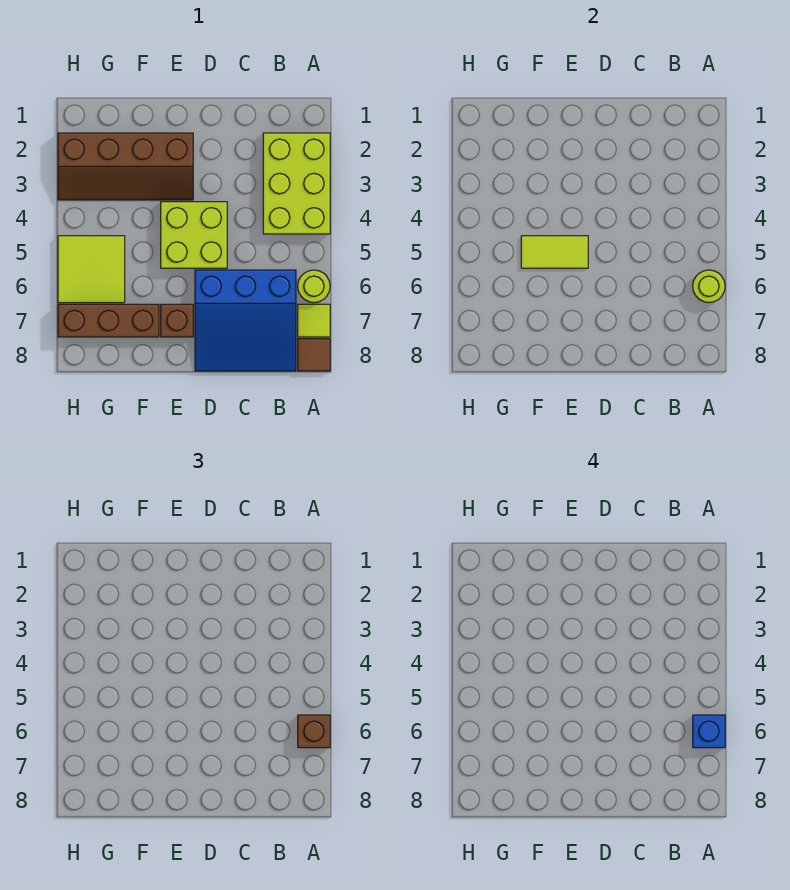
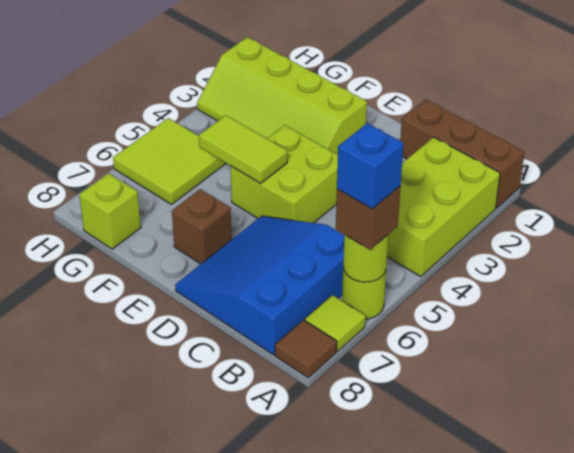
blue 3x3 slope [195,270,296,371] -> blue 3x3 slope turned to [175,216,344,355]
brown 2x4 slope [58,133,193,200] -> lime 2x4 slope [197,37,367,155]
brown 1x3 brick [58,304,159,337] -> brown 1x3 brick moved to [400,100,524,208]
none -> lime 1x1 brick [79,173,141,249]

